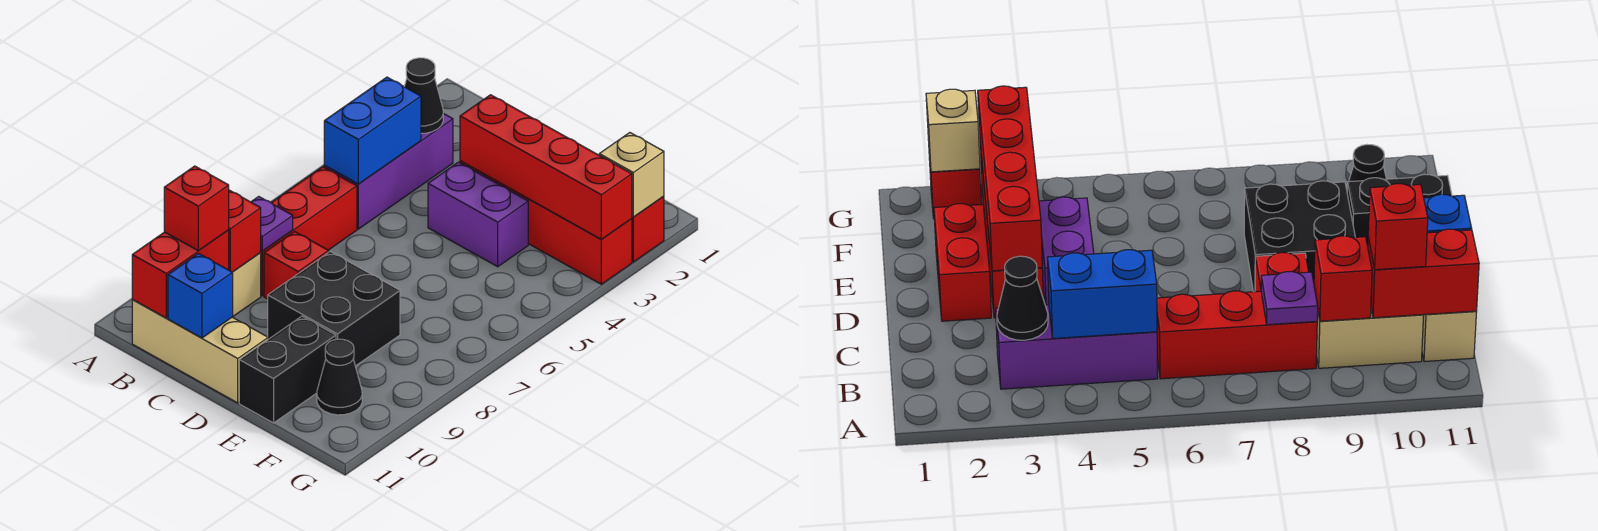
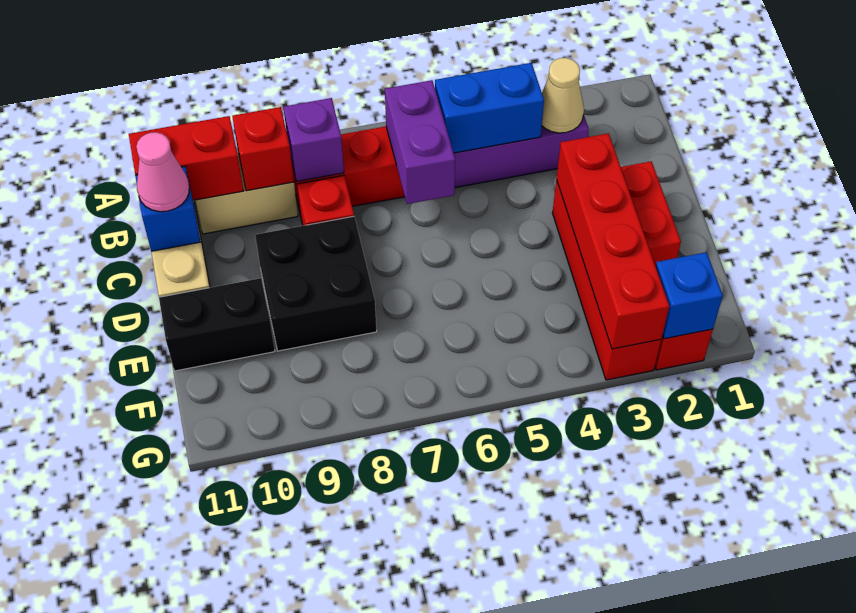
black 1x1 cone [404,58,443,133] -> tan 1x1 cone [542,58,584,133]
purple 1x1 plate [251,197,293,251] -> purple 1x1 brick [284,98,344,182]
red 1x1 brick [164,166,229,250] -> none
none -> pink 1x1 cone [136,132,189,212]
purple 1x2 brick [428,162,528,267] -> purple 1x2 brick moved to [385,80,455,204]
black 1x1 cone [317,339,362,415] -> none
tan 1x1 brick [599,133,664,217] -> blue 1x1 brick [656,252,723,339]

